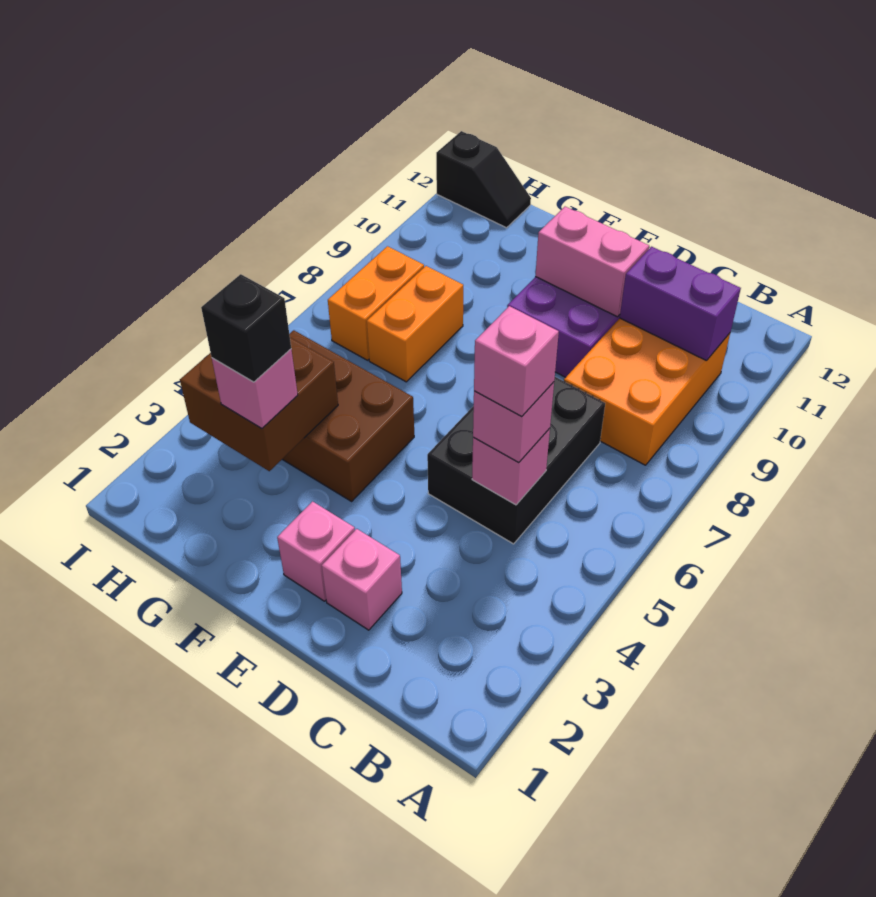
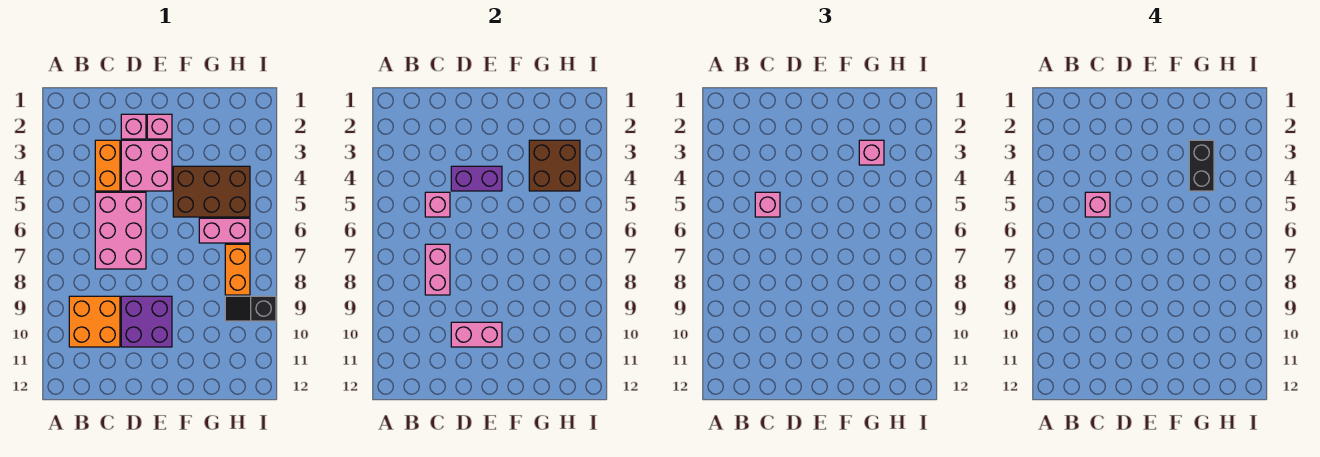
orange 2x3 brick [564,318,730,465] -> orange 2x2 brick [69,296,120,347]
purple 1x2 brick [620,247,741,361] -> purple 1x2 brick moved to [451,166,502,191]
black 2x3 brick [427,377,605,544] -> pink 2x3 brick [95,192,146,269]
none -> pink 1x2 brick [425,244,450,295]
none -> pink 2x2 brick [121,140,172,191]
black 1x1 brick [201,274,291,382] -> black 1x2 brick [1189,140,1214,191]
none -> pink 1x2 brick [199,218,250,243]
orange 1x2 brick [367,266,463,382] -> orange 1x2 brick moved to [95,140,120,191]
black 1x2 slope [436,131,531,228] -> black 1x2 slope moved to [225,296,276,321]

